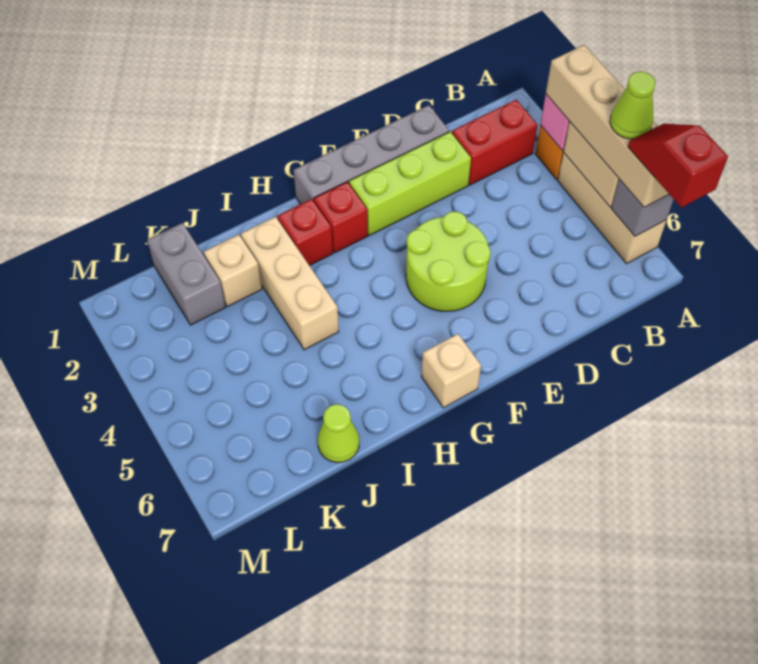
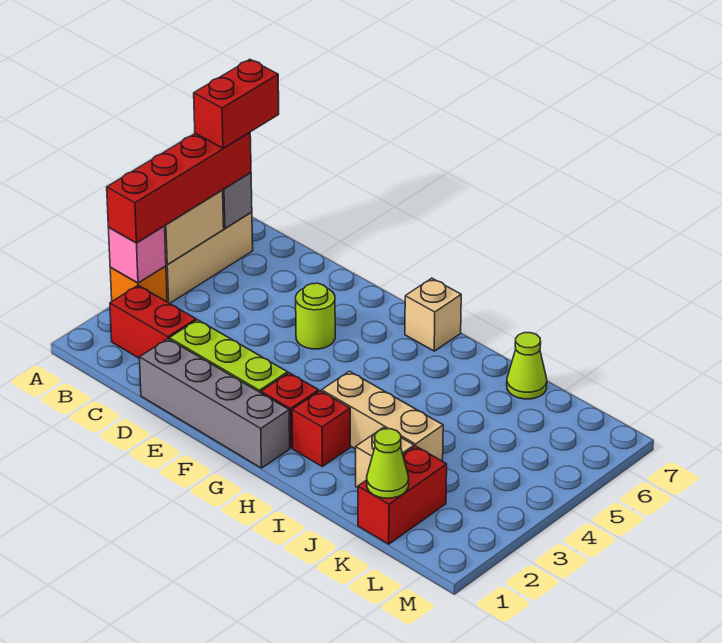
tan 1x4 brick [546,45,669,207] -> red 1x4 brick [107,133,251,243]
lime 1x1 cone [610,71,655,139] -> lime 1x1 cone moved to [367,429,409,498]
red 1x2 slope [628,124,728,208] -> red 1x2 brick [194,59,279,148]
lime 2x2 round brick [406,211,491,311] -> lime 1x1 round brick [296,283,335,349]
tan 1x3 brick [241,217,339,350] -> tan 1x3 brick turned to [322,371,443,461]
grey 1x2 brick [147,223,226,325] -> red 1x2 brick [358,446,447,544]

